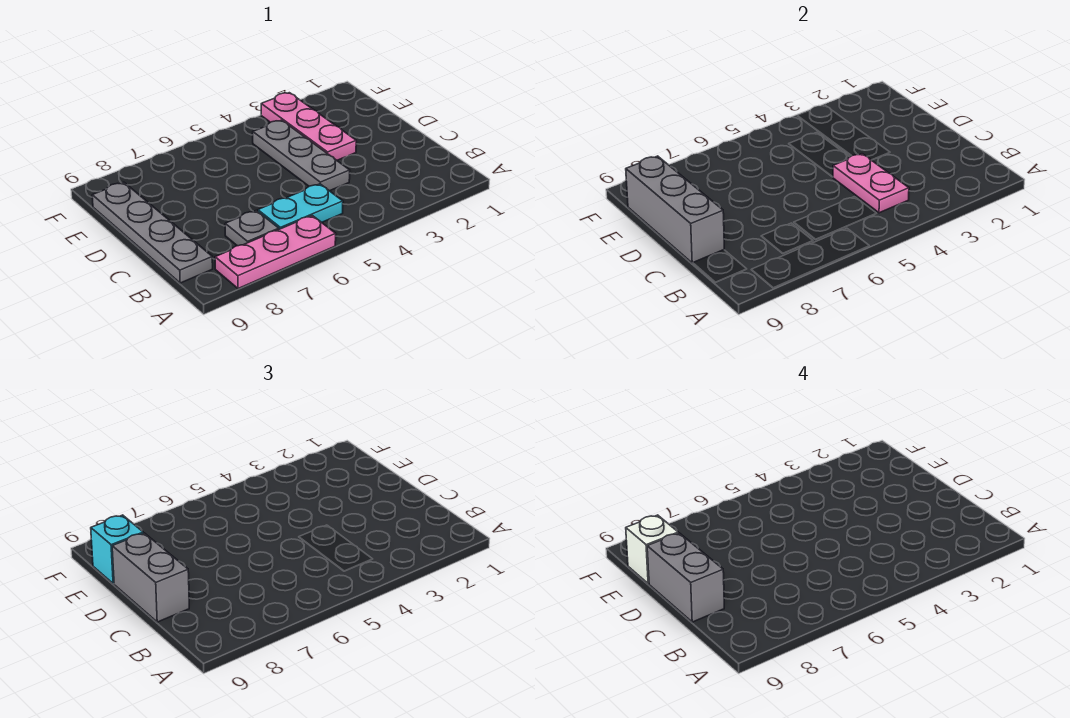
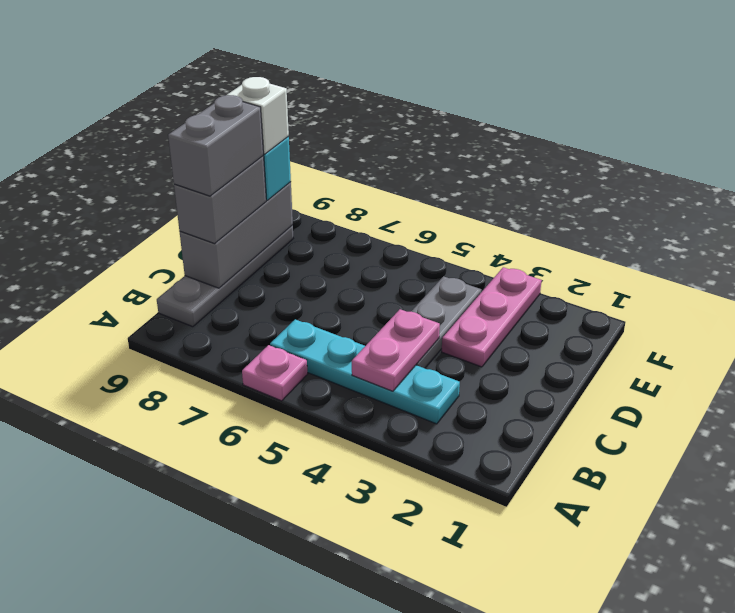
pink 1x3 plate [215,215,336,289] -> pink 1x1 plate [242,345,307,401]
cyan 1x2 plate [258,184,343,229] -> cyan 1x4 plate [270,319,460,424]
grey 1x1 plate [225,210,279,246] -> none

